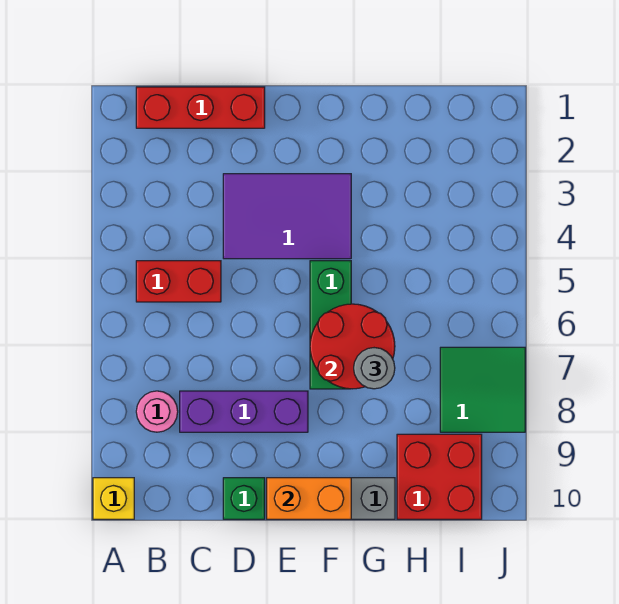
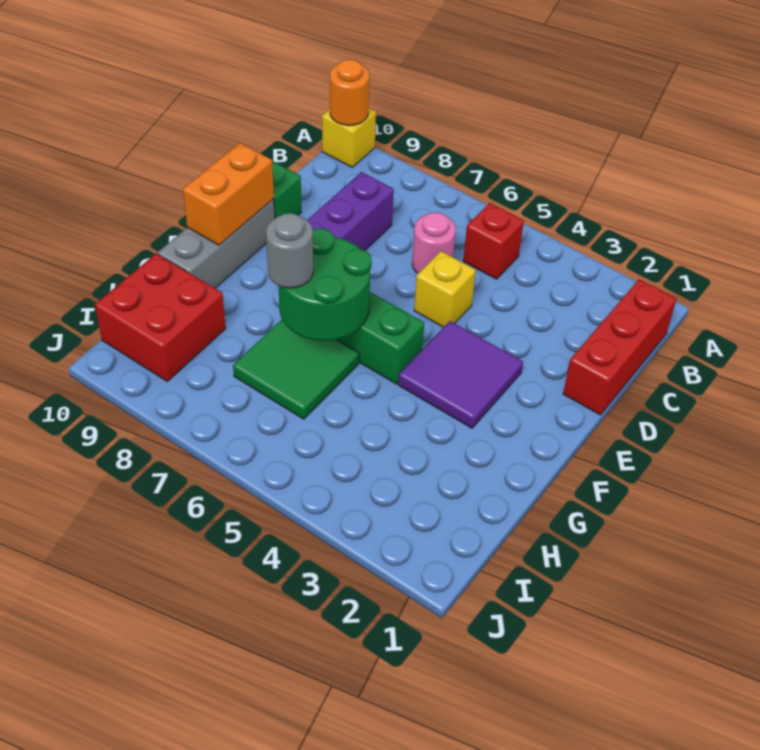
none -> orange 1x1 round brick [330,60,369,126]
red 1x2 brick [136,261,221,302] -> red 1x1 brick [463,203,524,279]
pink 1x1 round brick [136,391,178,432] -> pink 1x1 round brick moved to [412,212,456,273]
purple 2x3 tile [223,174,351,259] -> purple 2x2 tile [398,321,523,428]
none -> yellow 1x1 brick [414,251,476,327]
red 2x2 round brick [310,304,395,389] -> green 2x2 round brick [278,228,372,341]
green 2x2 tile [440,347,525,432] -> green 2x2 tile moved to [233,320,359,419]

